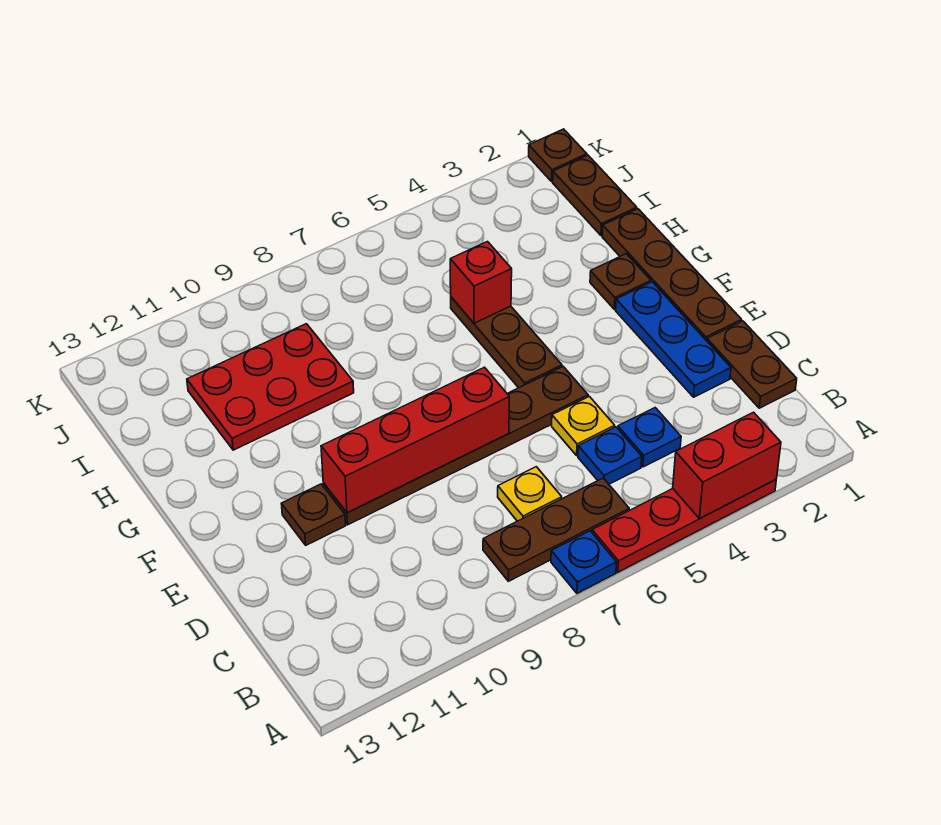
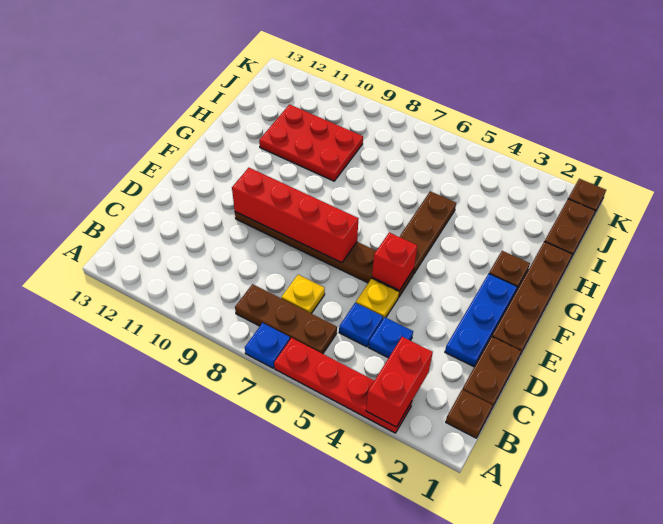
red 1x2 brick [673,412,781,519] -> red 1x2 brick turned to [366,337,433,427]
brown 1x1 plate [281,484,346,545] -> brown 1x1 plate moved to [446,390,493,438]
red 1x1 brick [450,242,512,323] -> red 1x1 brick moved to [372,232,417,291]

